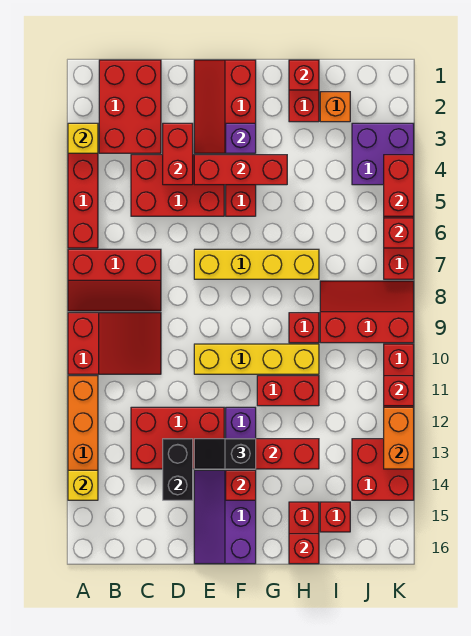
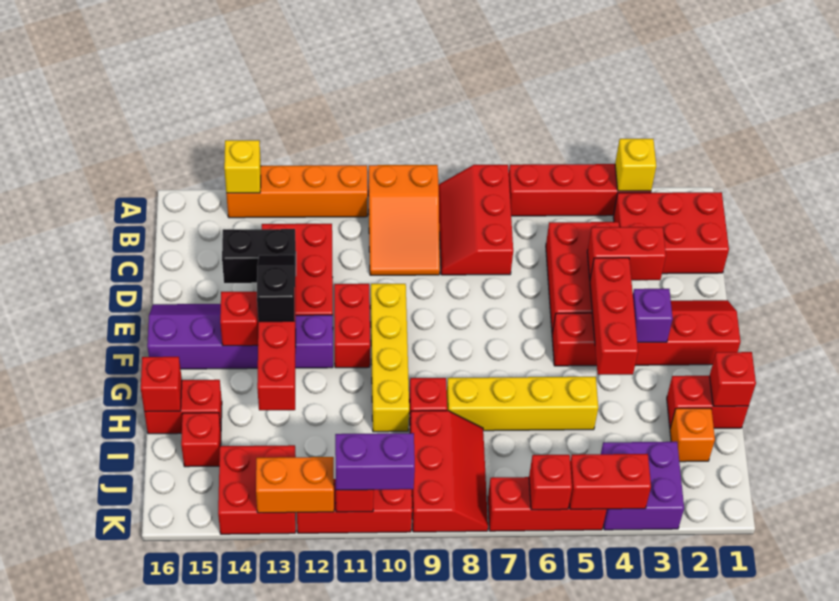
red 2x3 slope [68,313,161,374] -> orange 2x3 slope [368,165,440,275]
yellow 1x4 brick [194,249,319,279] -> yellow 1x4 brick turned to [447,377,598,431]
red 1x2 brick [257,376,319,406] -> red 1x2 brick moved to [334,284,370,368]
none -> purple 1x2 brick [335,433,415,490]

